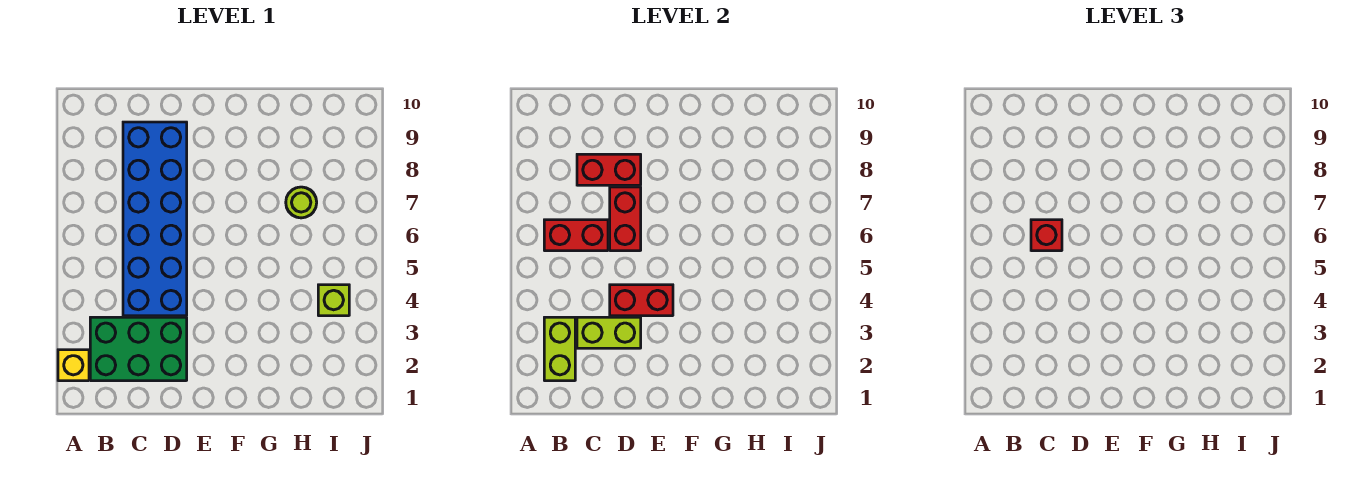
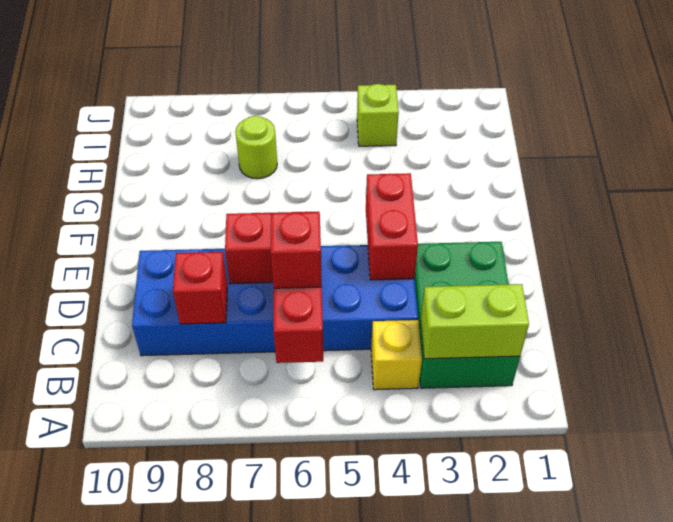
yellow 1x1 brick [58,350,89,381] -> yellow 1x1 brick moved to [371,320,422,390]
lime 1x2 brick [577,317,641,348] -> none
red 1x2 brick [577,154,641,185] -> red 1x1 brick [173,252,227,324]

